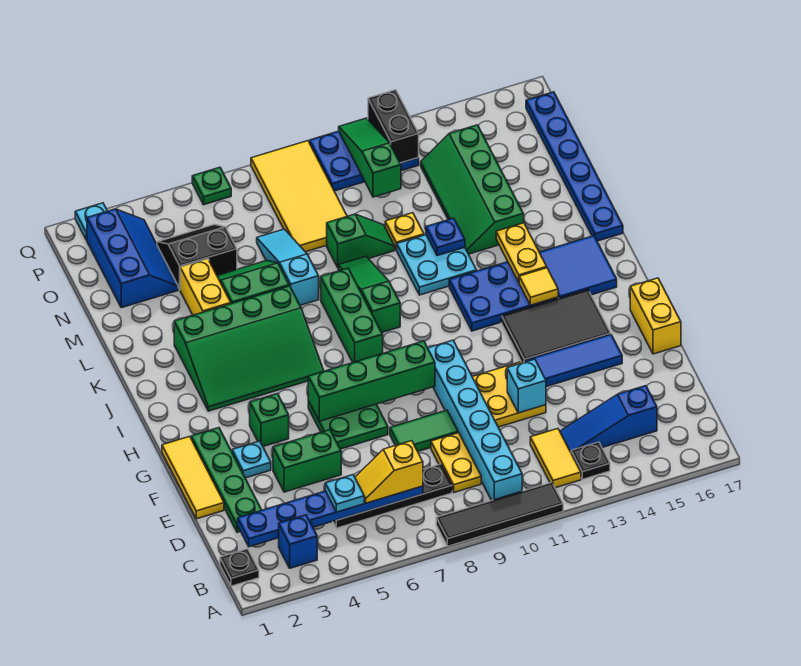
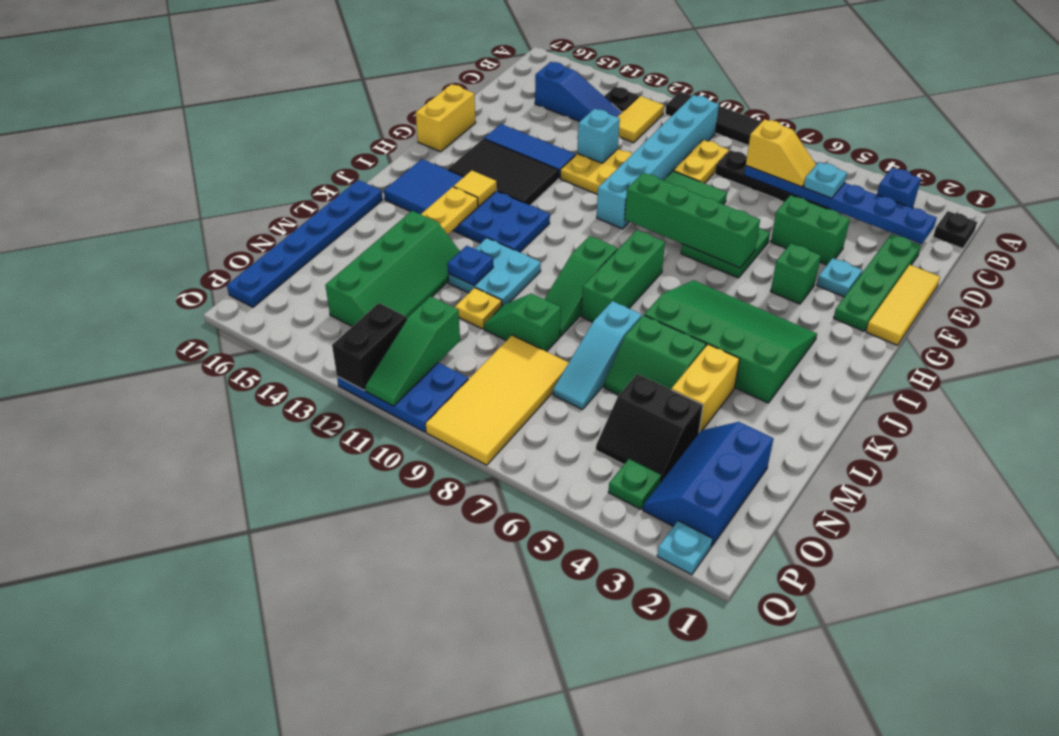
green 1x1 plate [192,167,231,205] -> green 1x1 plate moved to [608,459,661,509]

